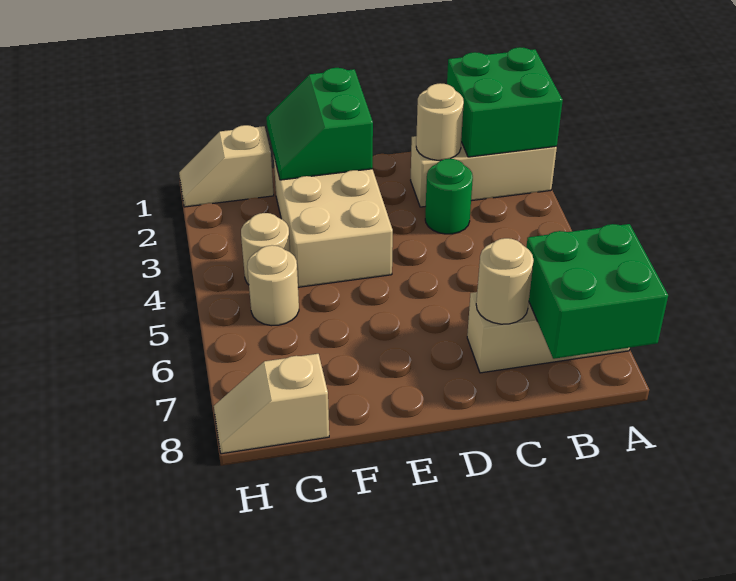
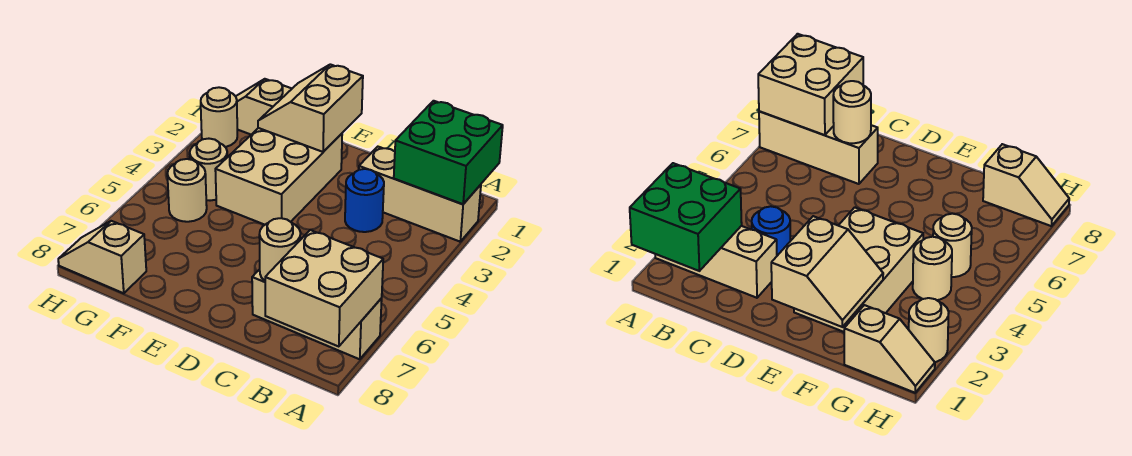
green 2x2 brick [526,224,668,359] -> tan 2x2 brick [265,230,383,347]
tan 1x1 round brick [416,83,464,160] -> tan 1x1 round brick moved to [201,87,237,147]
green 1x1 round brick [425,159,473,234] -> blue 1x1 round brick [345,169,384,232]
green 2x2 slope [266,68,373,180] -> tan 2x2 slope [258,64,363,152]

